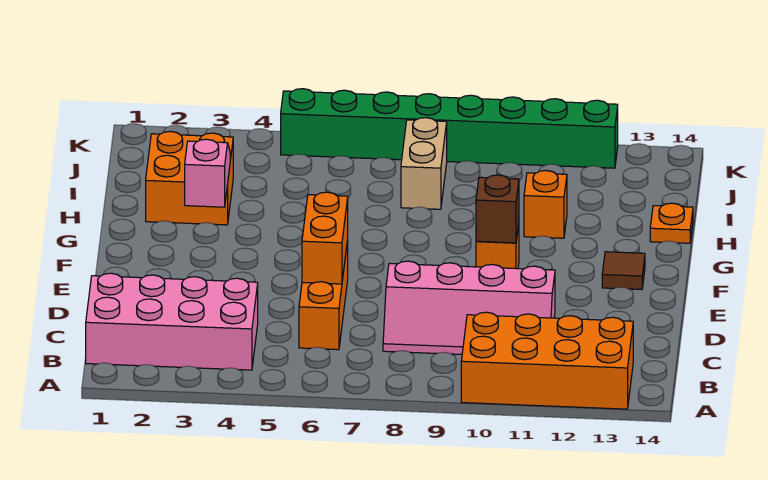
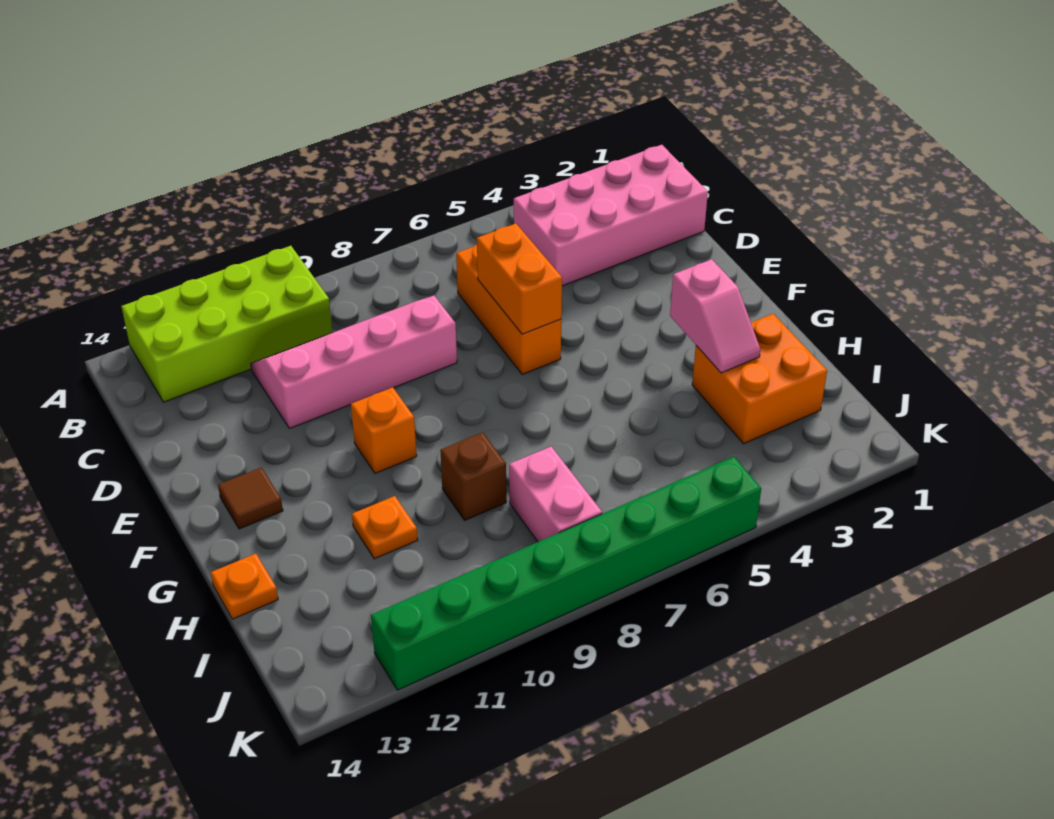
orange 2x4 brick [461,312,633,409] -> lime 2x4 brick [121,246,333,402]
brown 1x1 brick [476,175,519,243] -> brown 1x1 brick moved to [440,432,506,520]
orange 1x1 brick [524,170,567,238] -> orange 1x1 plate [352,496,418,559]
tan 1x2 brick [401,118,447,209] -> pink 1x2 brick [509,447,602,542]

